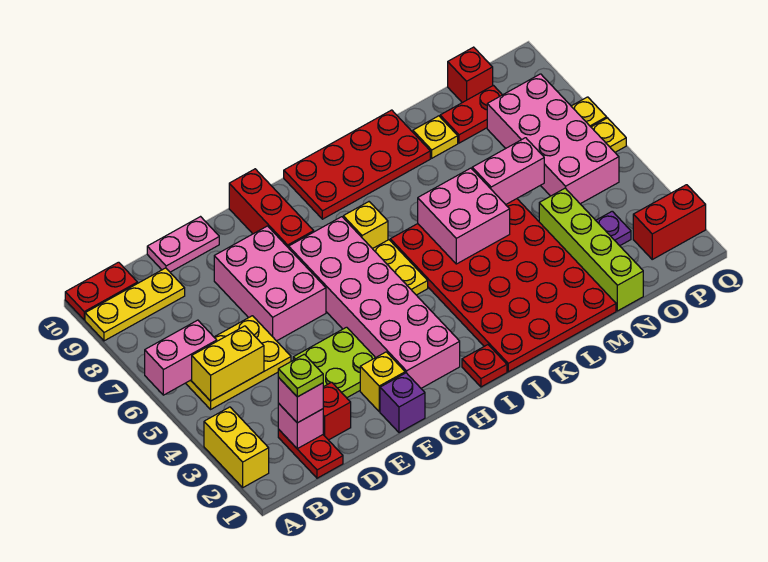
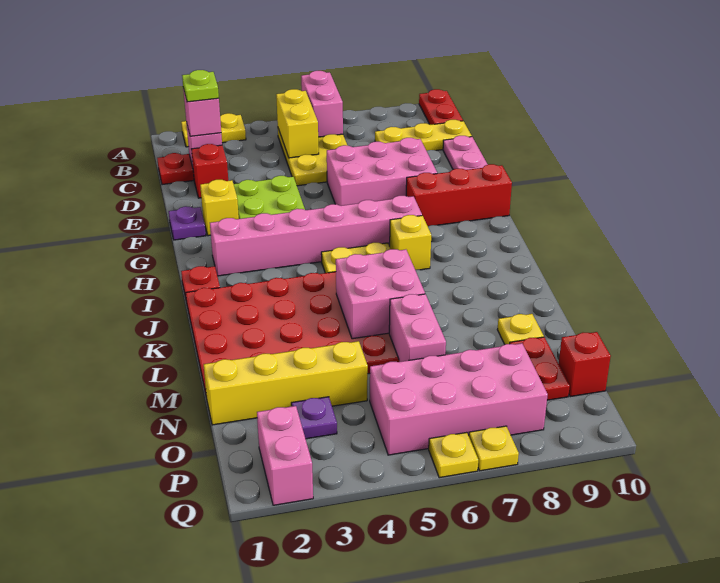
yellow 1x2 brick [204,407,269,487] -> yellow 1x2 plate [181,113,246,147]
yellow 1x3 plate [85,268,185,341] -> yellow 1x3 plate turned to [375,120,472,151]
purple 1x1 brick [380,373,425,433] -> purple 1x1 plate [169,206,206,240]
pink 2x6 brick [289,217,460,388] -> pink 1x6 brick [210,196,422,276]
red 2x4 plate [284,110,430,219] -> none
lime 1x4 brick [539,188,643,311] -> yellow 1x4 brick [204,341,368,425]
red 1x2 brick [633,185,706,259] -> pink 1x2 brick [257,406,313,505]

